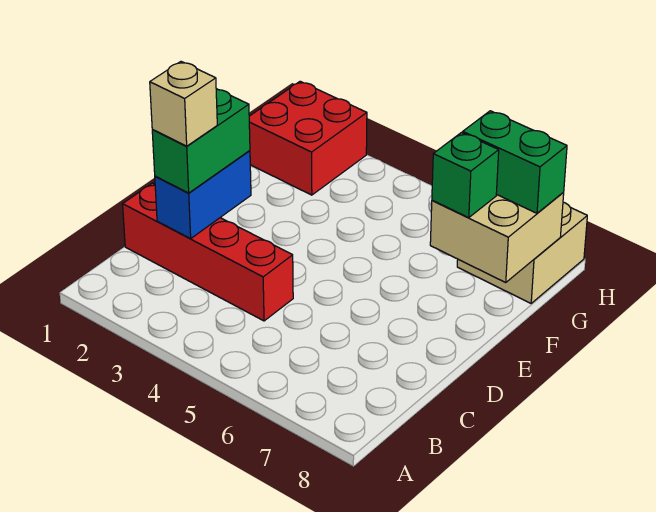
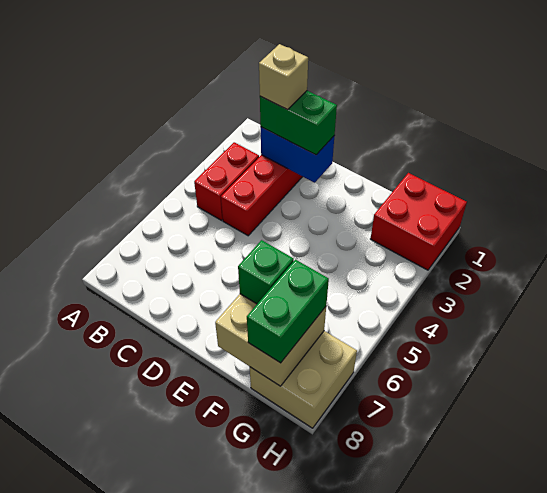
none -> red 1x2 brick [194,142,259,221]

